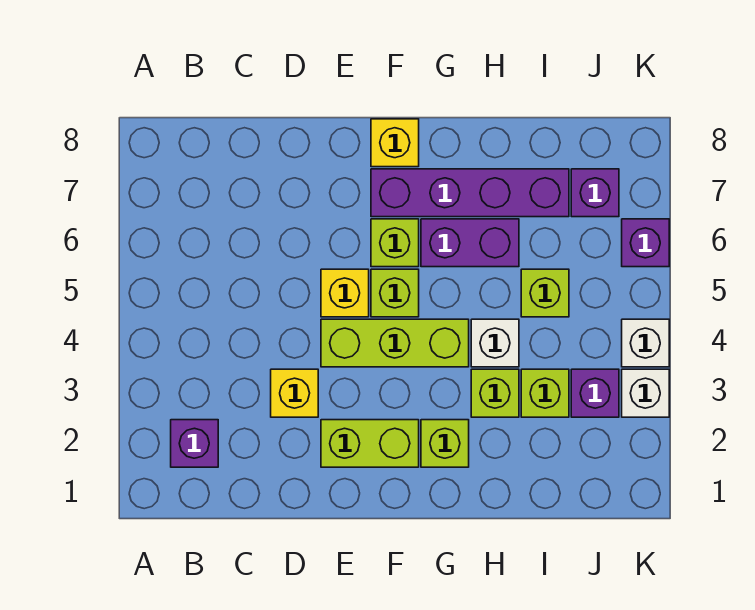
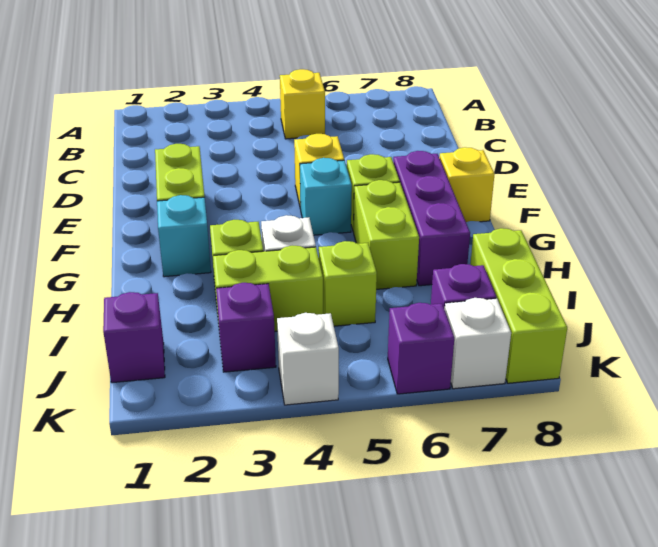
purple 1x1 brick [171,420,218,467] -> purple 1x1 brick moved to [103,292,165,383]
yellow 1x1 brick [271,369,318,417] -> yellow 1x1 brick moved to [280,69,325,139]
lime 1x3 brick [321,319,469,367] -> lime 1x3 brick moved to [470,228,567,383]
lime 1x1 brick [371,269,419,317] -> cyan 1x1 brick [300,158,352,235]
purple 1x4 brick [371,169,569,217] -> purple 1x3 brick [393,151,470,286]
lime 1x1 brick [421,420,469,467] -> cyan 1x1 brick [157,195,211,277]
purple 1x2 brick [421,219,519,267] -> lime 1x2 brick [354,180,419,289]
lime 1x1 brick [521,369,569,417] -> lime 1x2 brick [213,246,323,331]
white 1x1 brick [622,369,669,417] -> white 1x1 brick moved to [445,298,511,389]

